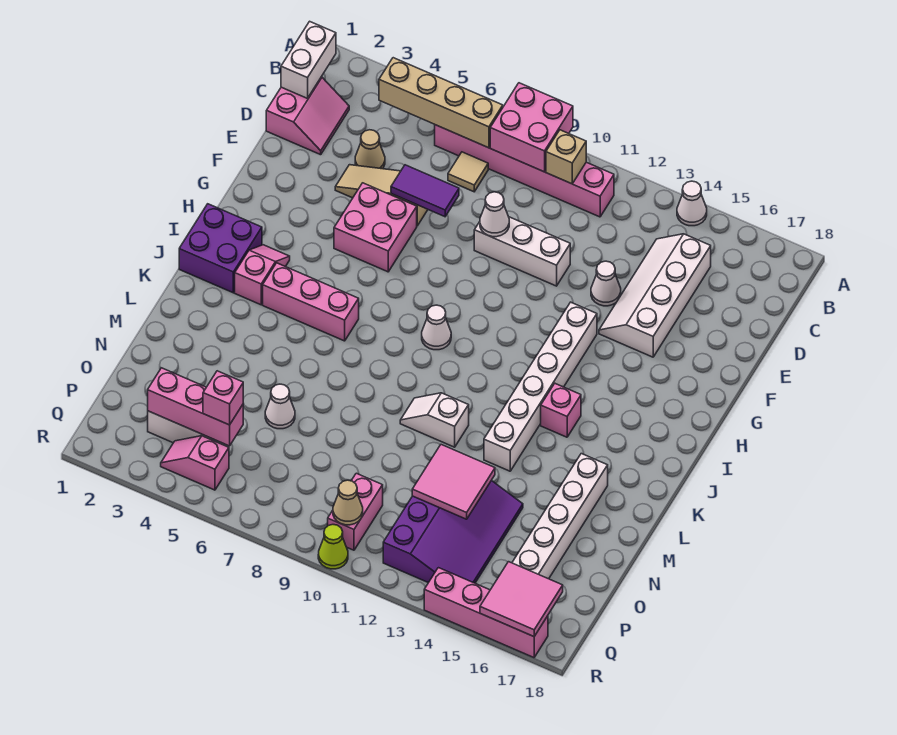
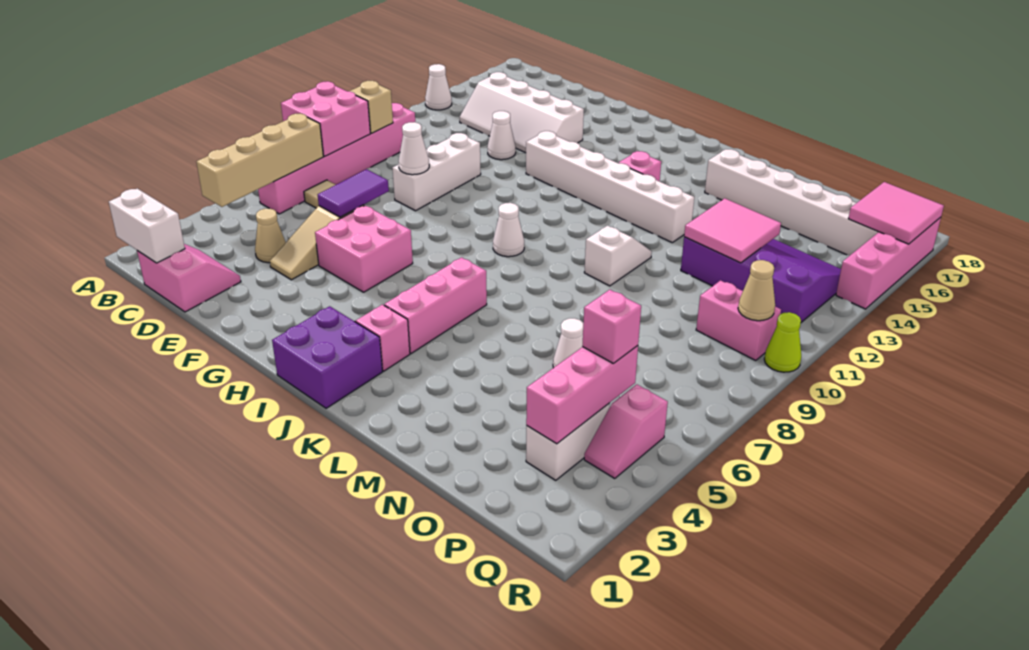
white 1x2 slope [400,393,469,447] -> white 1x2 slope turned to [584,226,652,286]

